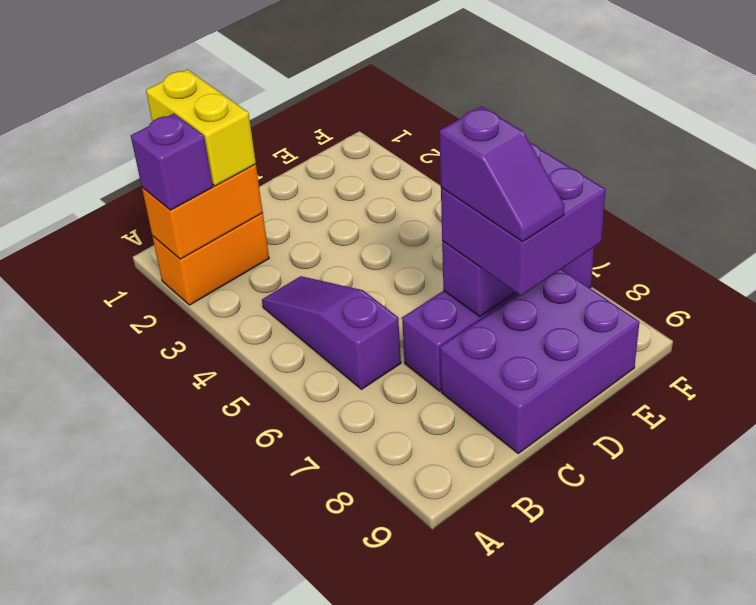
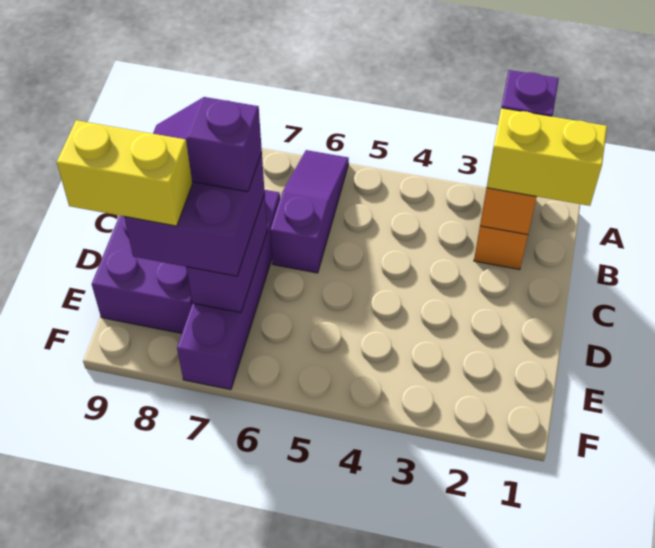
purple 1x3 slope [262,276,401,389] -> purple 1x3 slope turned to [270,150,349,273]
none -> yellow 1x2 brick [57,120,192,226]

